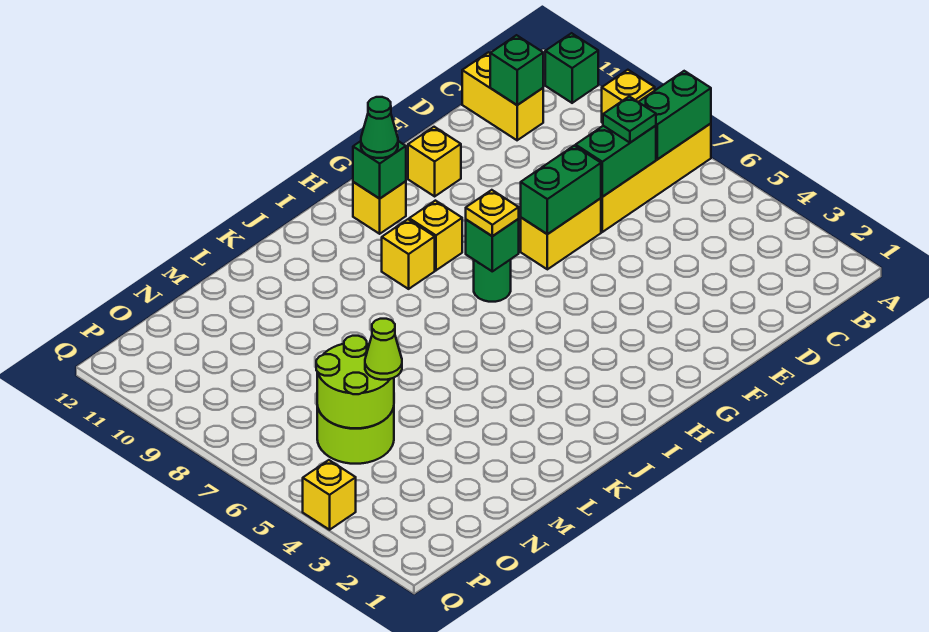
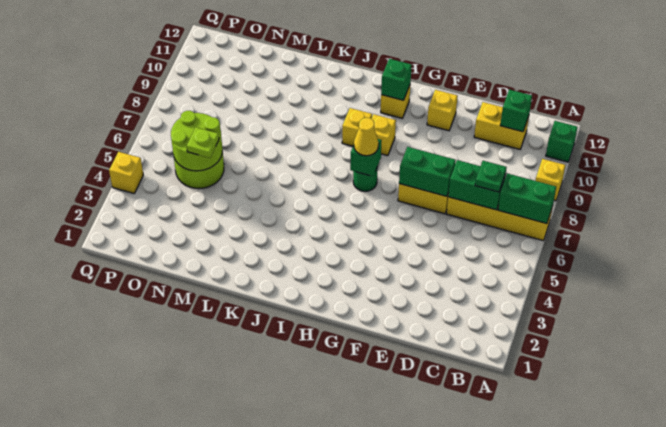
yellow 1x2 brick [462,52,543,140] -> yellow 1x2 brick turned to [474,102,529,149]
yellow 1x1 plate [466,190,519,236] -> yellow 1x1 cone [354,118,379,156]
green 1x1 cone [361,97,398,158] -> none
lime 1x1 cone [365,319,402,380] -> lime 1x1 plate [187,127,219,158]

